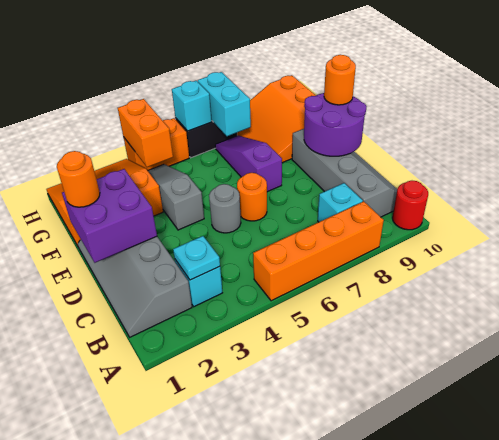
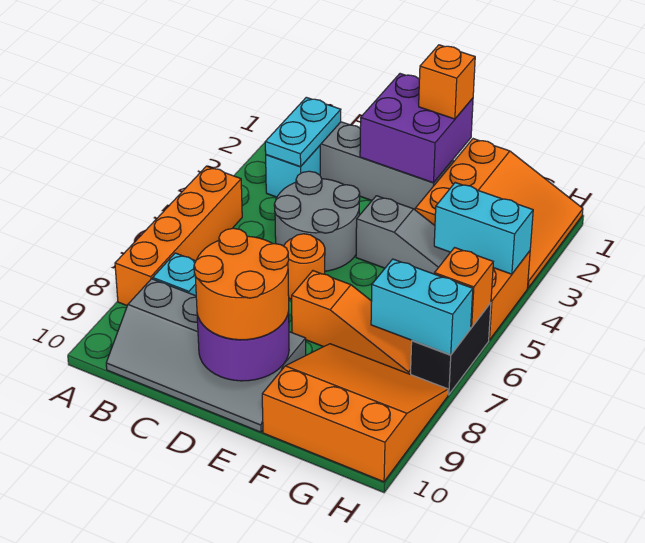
red 1x1 round brick [392,181,428,230] -> none
cyan 1x1 plate [173,236,220,280] -> cyan 1x2 plate [265,97,341,167]
grey 1x1 round brick [209,184,241,233] -> grey 2x2 round brick [274,171,360,271]
orange 1x1 round brick [57,151,100,207] -> orange 1x1 brick [419,45,475,119]
purple 1x3 slope [215,136,282,192] -> orange 1x3 slope [292,271,412,374]
orange 1x1 round brick [324,55,356,105] -> orange 2x2 round brick [194,228,289,340]
orange 1x2 brick [118,99,173,167] -> cyan 1x2 brick [434,183,533,274]
cyan 1x1 brick [172,81,212,131] -> orange 1x1 brick [434,248,493,327]

